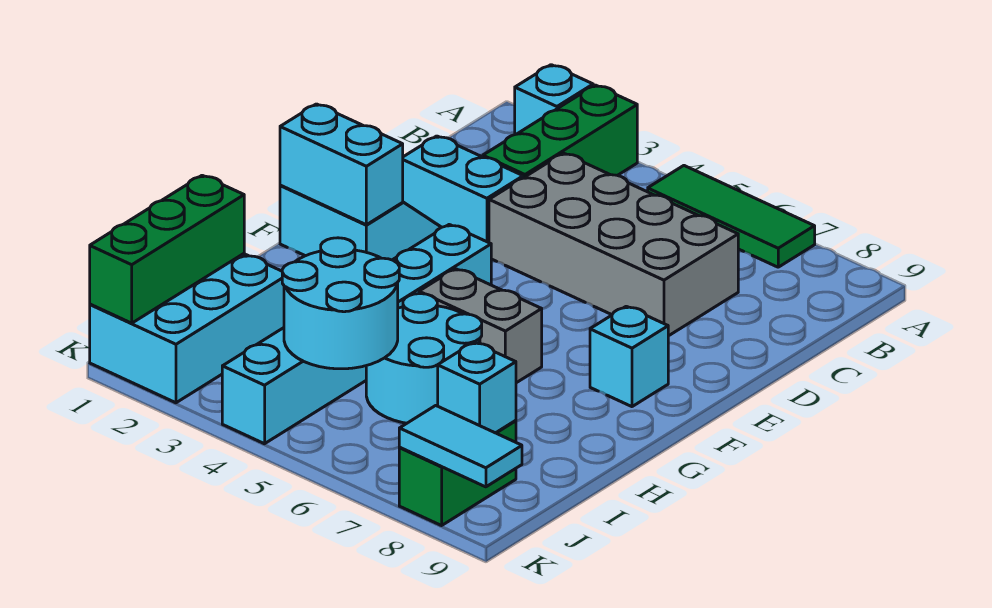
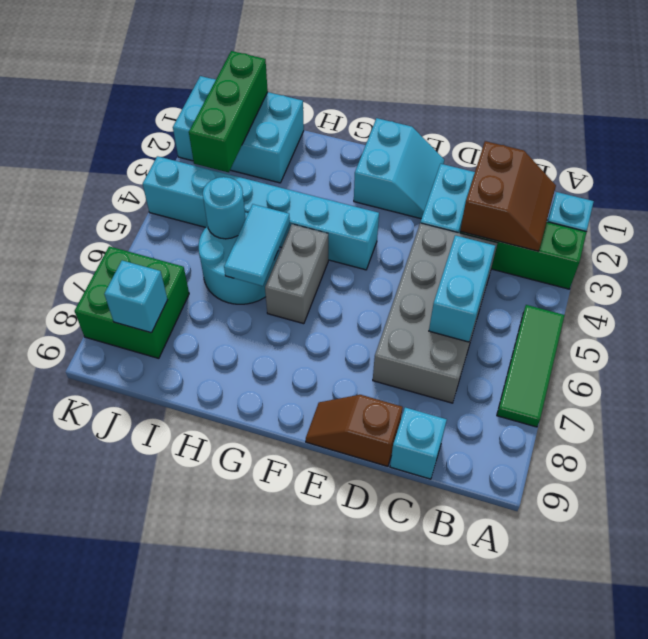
none -> brown 2x2 slope [460,141,556,251]
none -> brown 1x2 slope [306,395,403,466]
cyan 1x2 brick [280,104,403,225] -> cyan 1x2 brick moved to [429,235,495,342]
cyan 1x1 brick [590,306,668,407] -> cyan 1x1 brick moved to [390,407,447,479]
green 1x3 brick [90,175,244,323] -> green 1x3 brick turned to [189,51,268,172]
cyan 2x2 round brick [282,238,399,369] -> cyan 1x1 round brick [203,177,246,239]
green 1x2 brick [399,421,516,526] -> green 2x2 brick [75,246,189,358]
cyan 1x2 tile [399,406,522,487] -> cyan 1x2 tile moved to [224,204,290,286]

